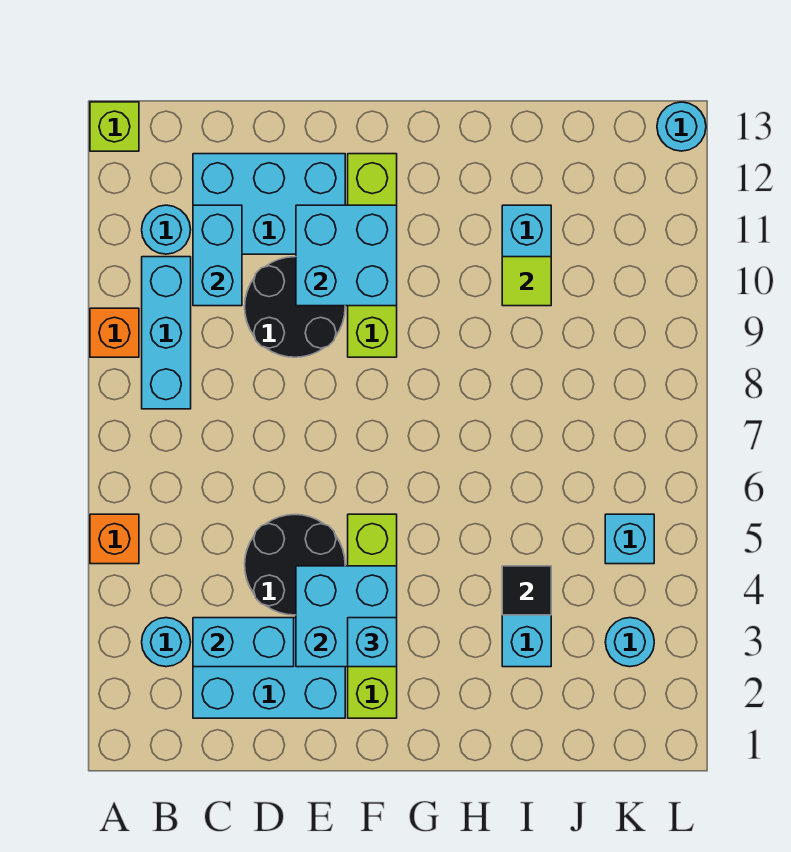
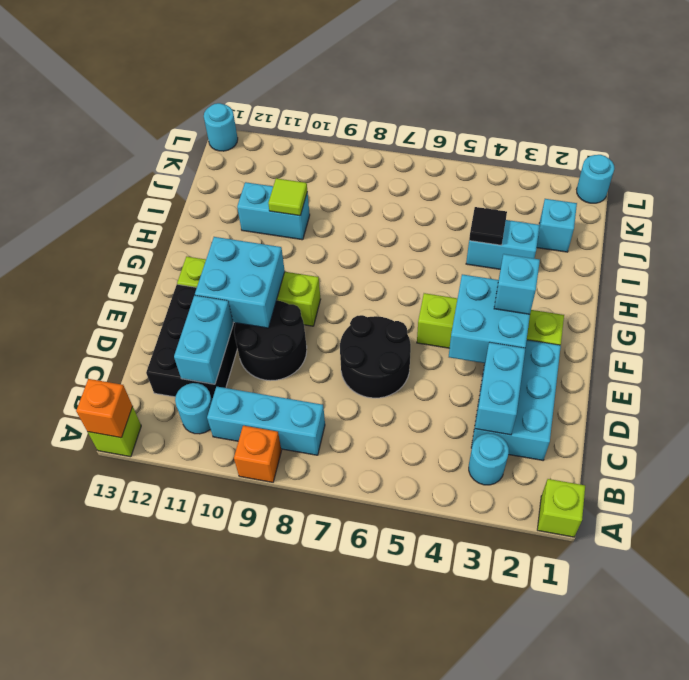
none -> lime 1x1 brick [537,479,585,537]
orange 1x1 brick [90,514,139,564] -> orange 1x1 brick moved to [76,379,133,438]
cyan 1x2 brick [193,205,242,306] -> cyan 1x2 brick turned to [174,295,233,384]
cyan 2x3 brick [193,154,345,254] -> black 2x3 brick [146,284,237,399]
black 2x2 round brick [245,515,345,615] -> black 2x2 round brick moved to [340,315,411,398]
cyan 1x1 round brick [605,618,654,667] -> cyan 1x1 round brick moved to [577,155,615,203]
cyan 1x1 brick [605,514,654,564] -> cyan 1x1 brick moved to [537,199,577,252]

